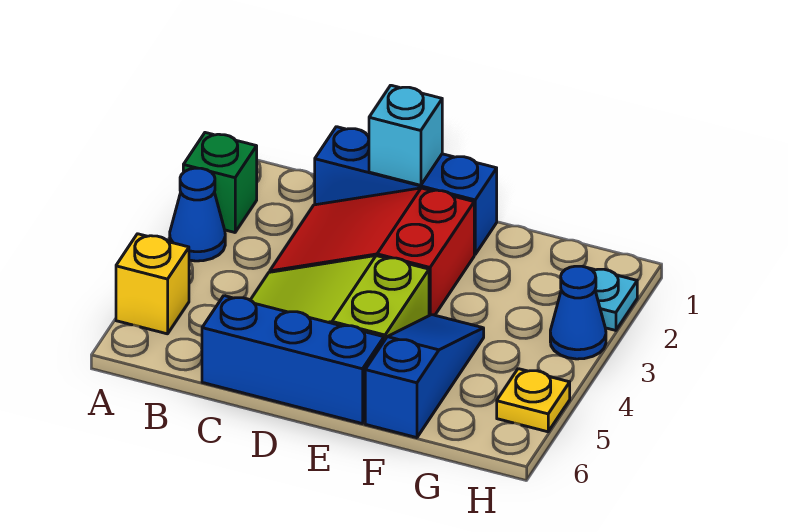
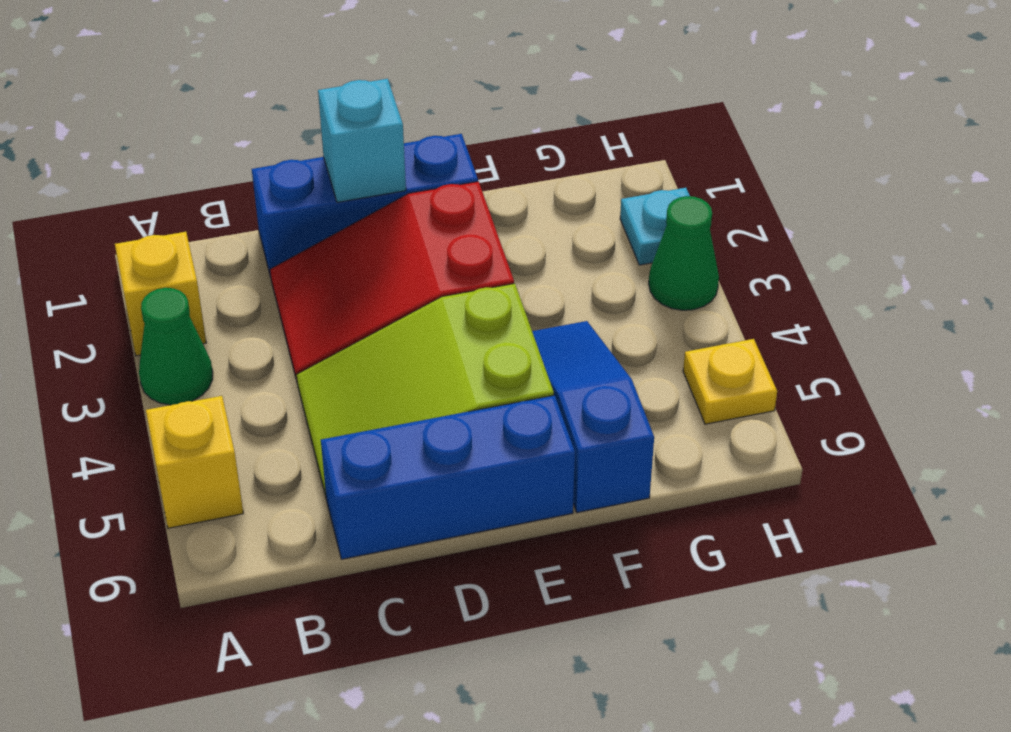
green 1x1 brick [183,133,257,232] -> yellow 1x1 brick [115,232,206,356]
blue 1x1 cone [170,168,225,261] -> green 1x1 cone [139,288,213,405]
blue 1x1 cone [550,266,606,359] -> green 1x1 cone [649,196,719,310]

